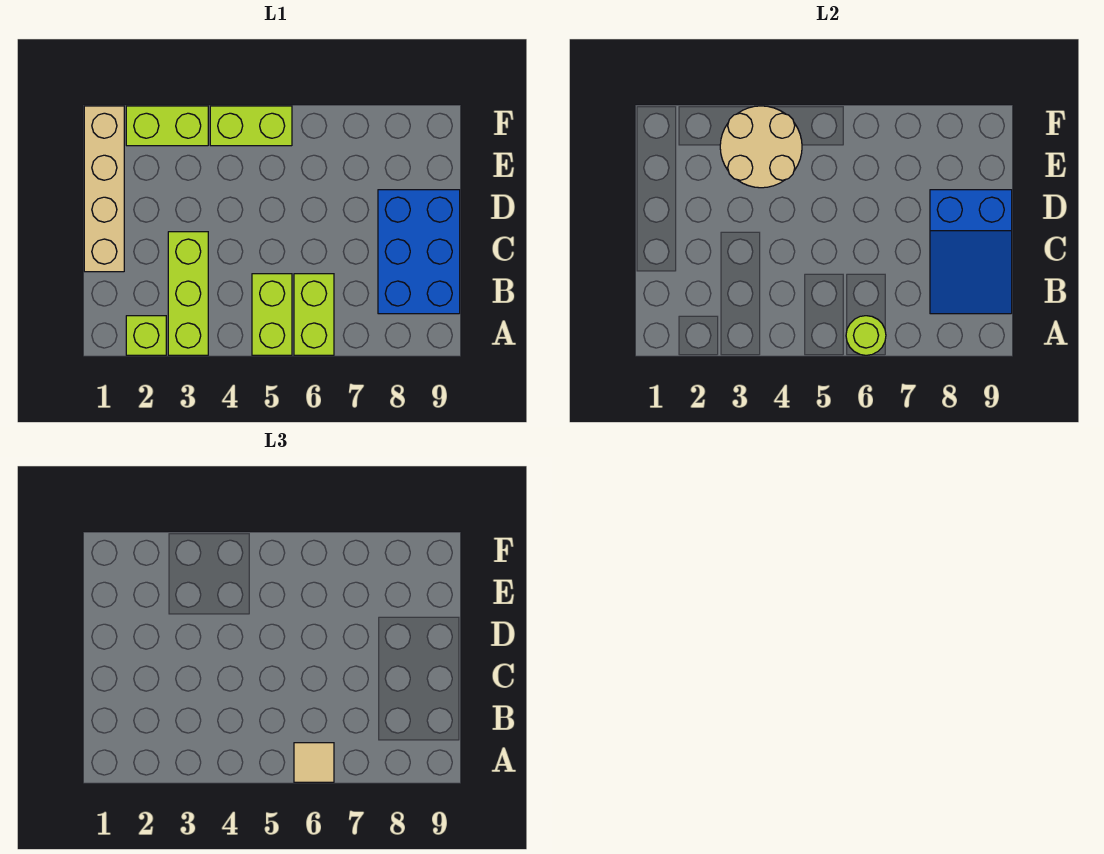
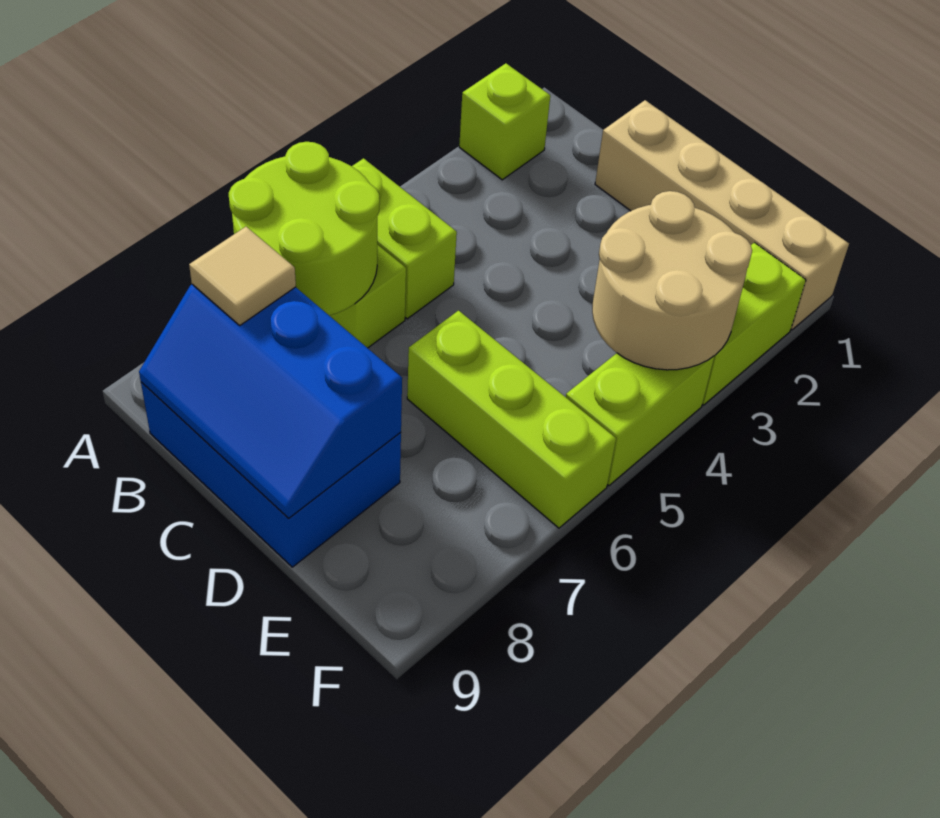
lime 1x3 brick [168,232,208,355] -> lime 1x3 brick moved to [407,311,616,528]
lime 1x1 round brick [846,316,886,355] -> lime 2x2 round brick [229,142,380,315]
tan 1x1 tile [294,743,334,782] -> tan 1x1 tile moved to [189,227,296,325]
blue 2x3 slope [930,190,1012,314] -> blue 2x3 slope turned to [139,284,402,518]

